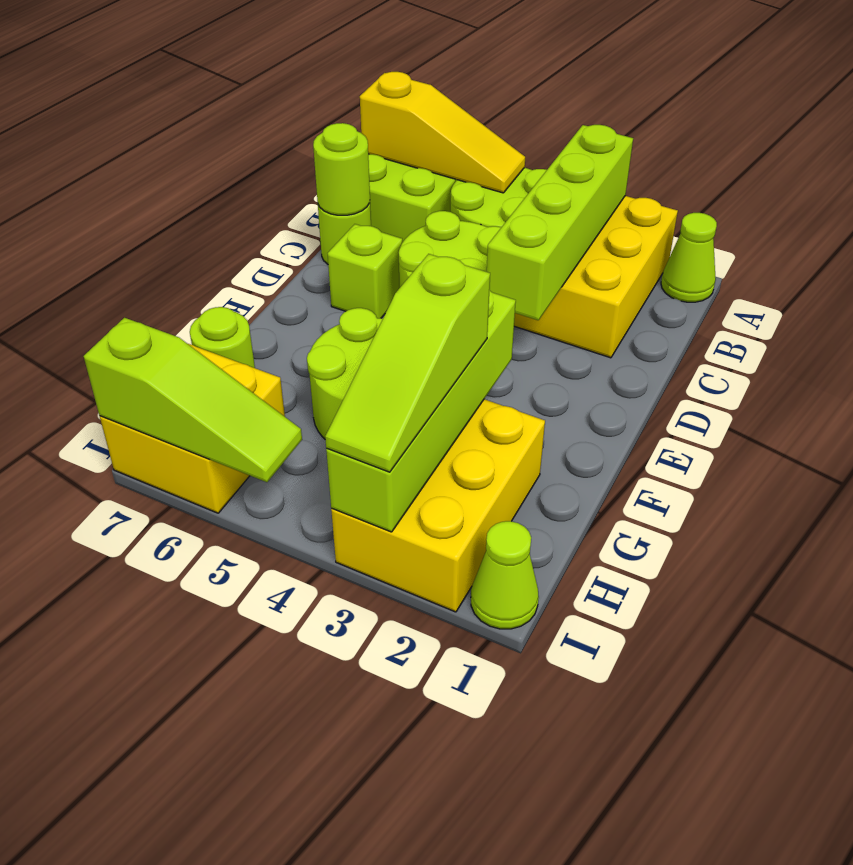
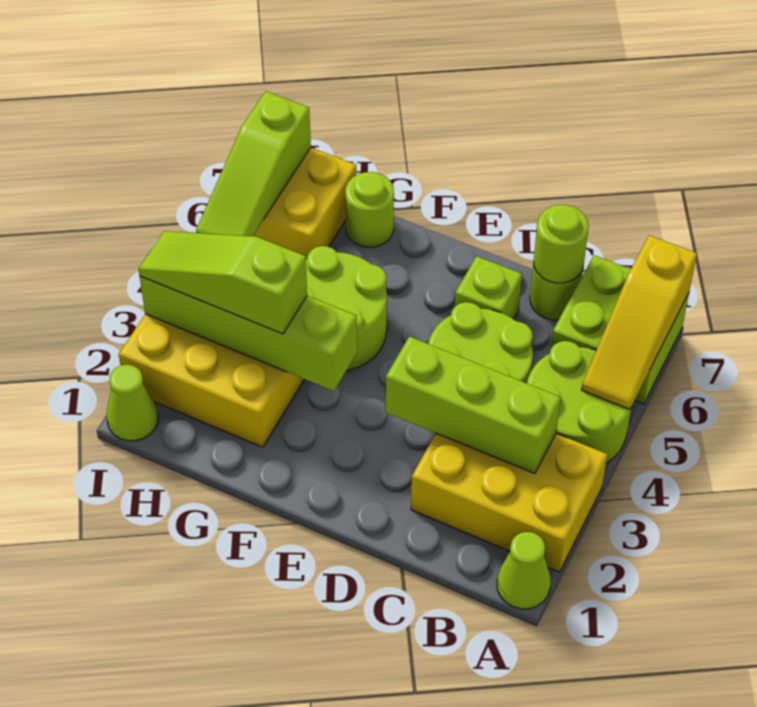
lime 1x4 brick [487,125,633,320] -> lime 1x3 brick [386,336,561,474]

